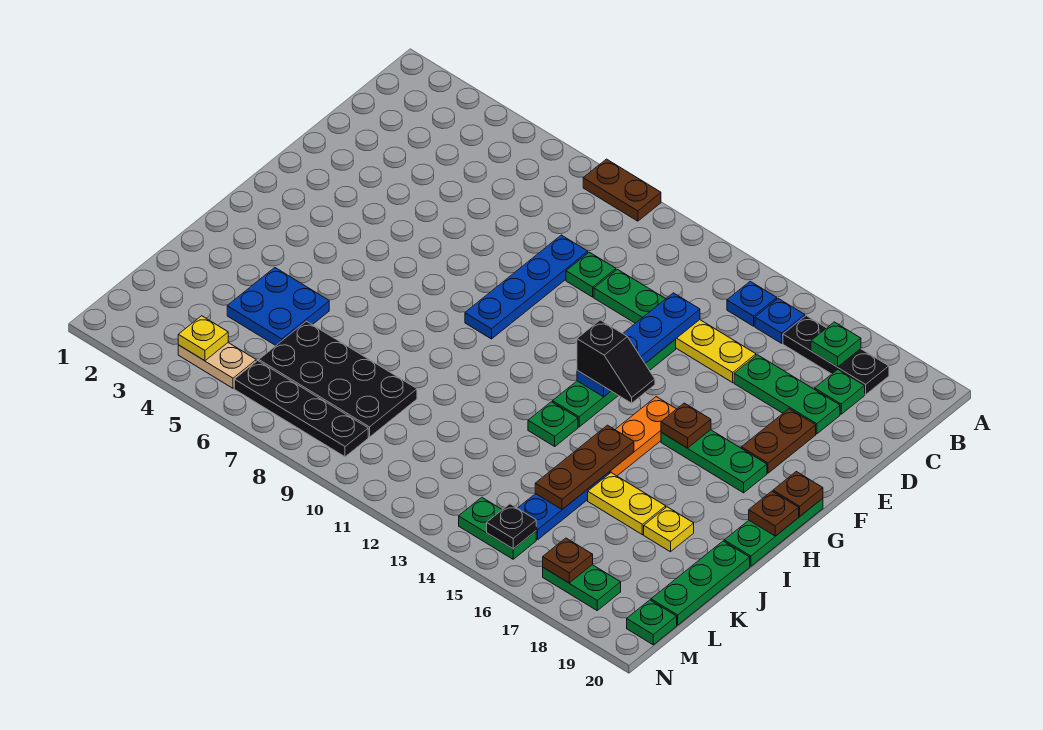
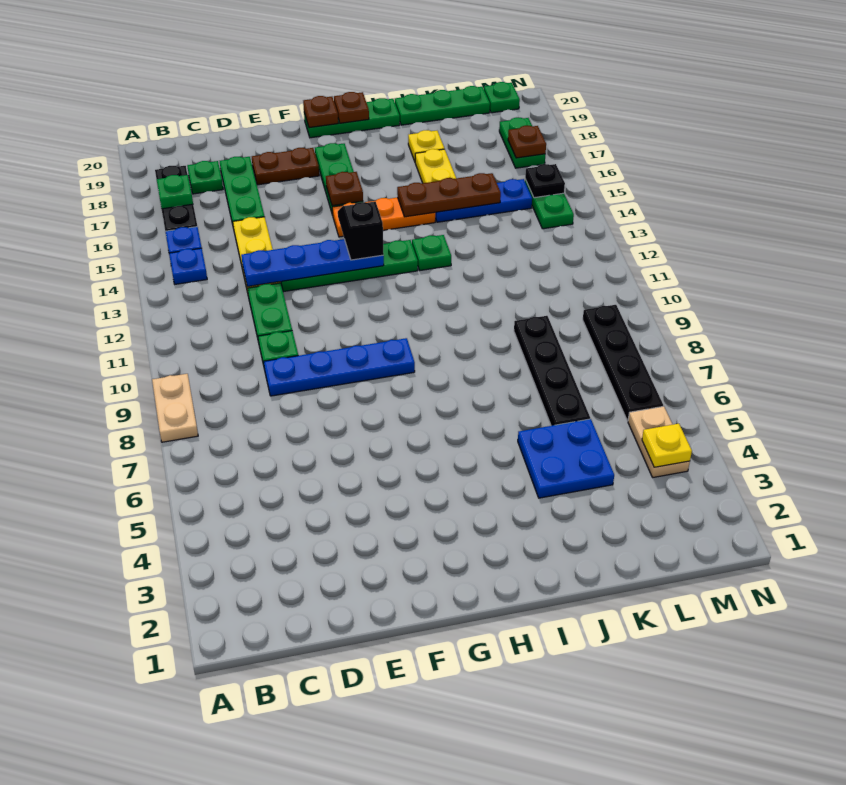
brown 1x2 plate [583,159,661,221] -> tan 1x2 plate [152,374,198,442]
black 2x4 plate [259,321,417,437] -> black 1x4 plate [514,316,590,426]

